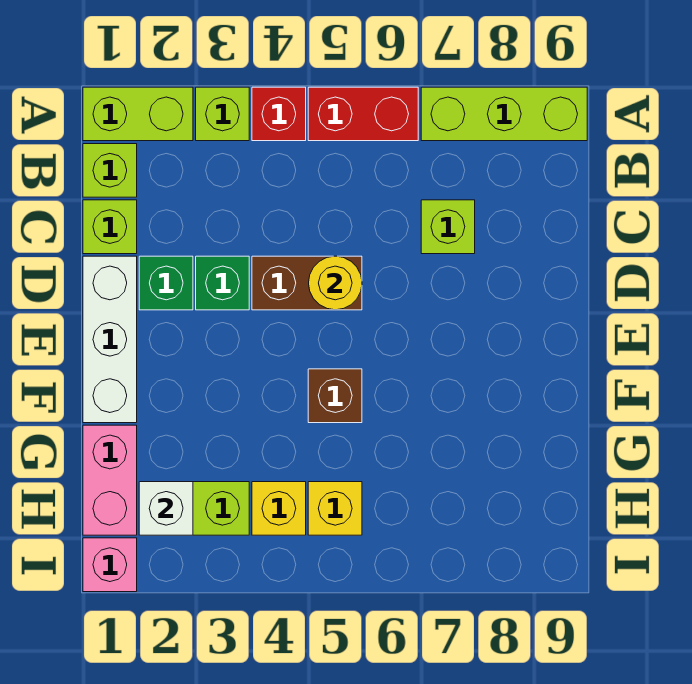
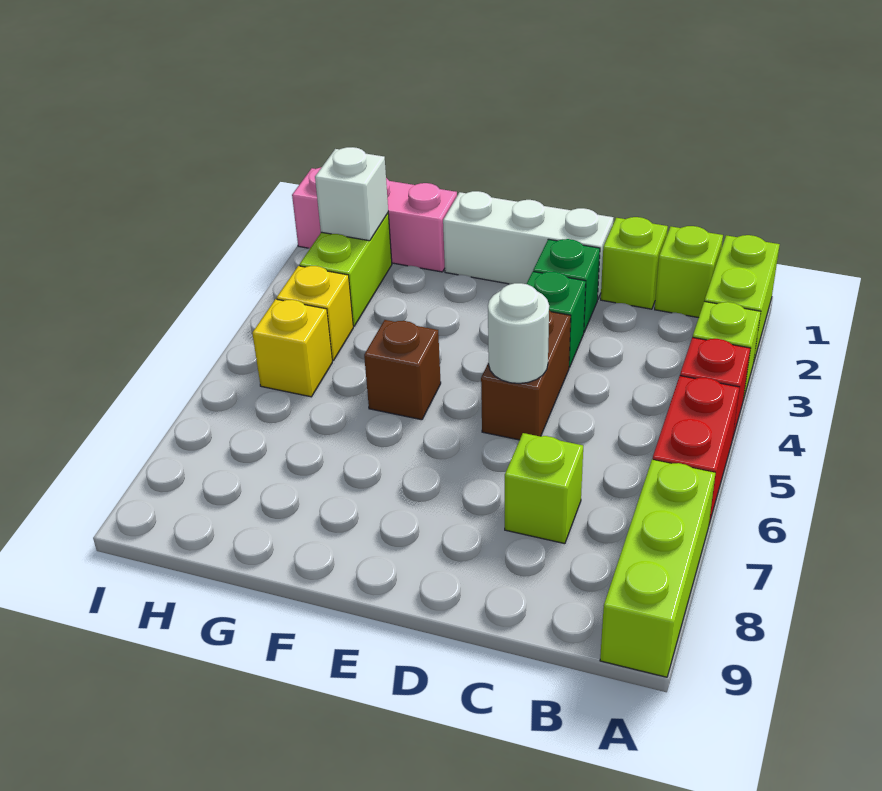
yellow 1x1 round brick [309,256,362,310] -> white 1x1 round brick [488,283,549,383]

